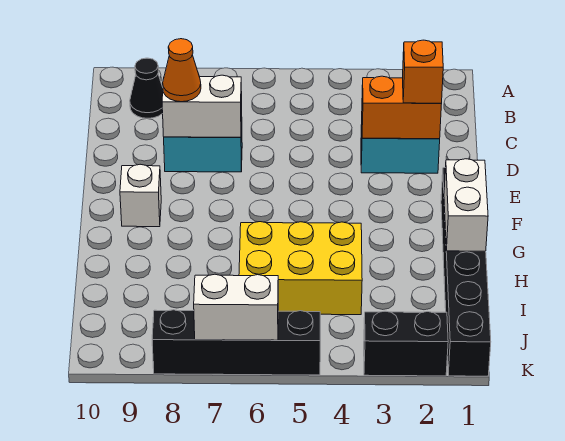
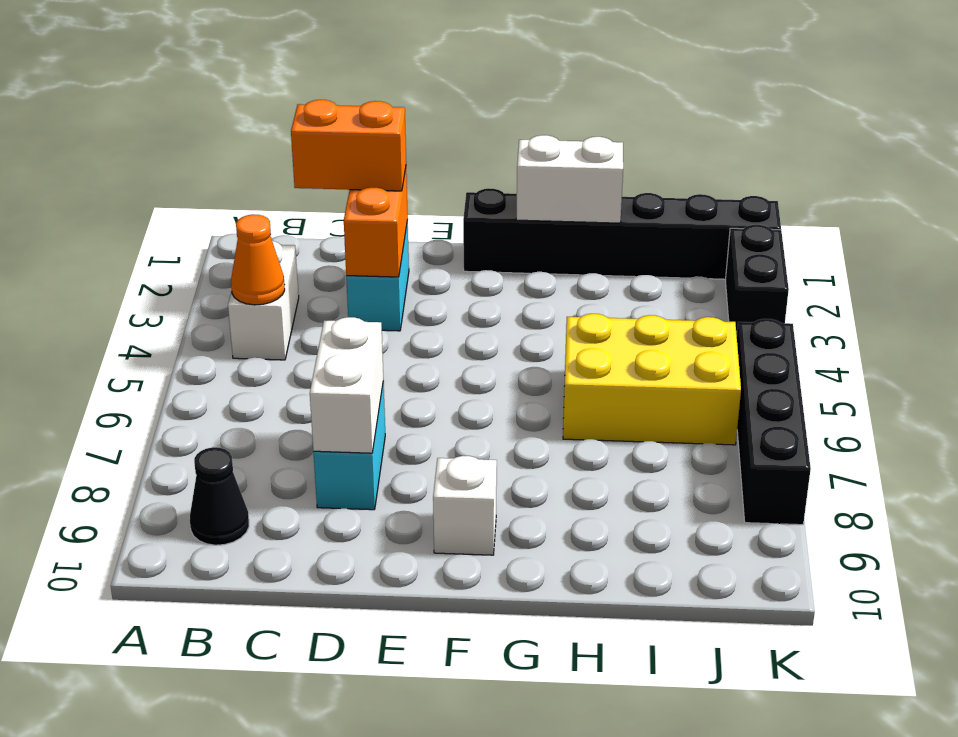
orange 1x1 brick [403,40,443,103] -> orange 1x2 brick [291,100,406,191]
orange 1x1 cone [163,39,201,102] -> orange 1x1 cone moved to [231,214,285,305]
yellow 2x3 brick [239,222,362,315] -> yellow 2x3 brick turned to [563,314,741,445]
white 1x2 brick [194,274,278,340] -> white 1x2 brick moved to [228,241,299,360]

